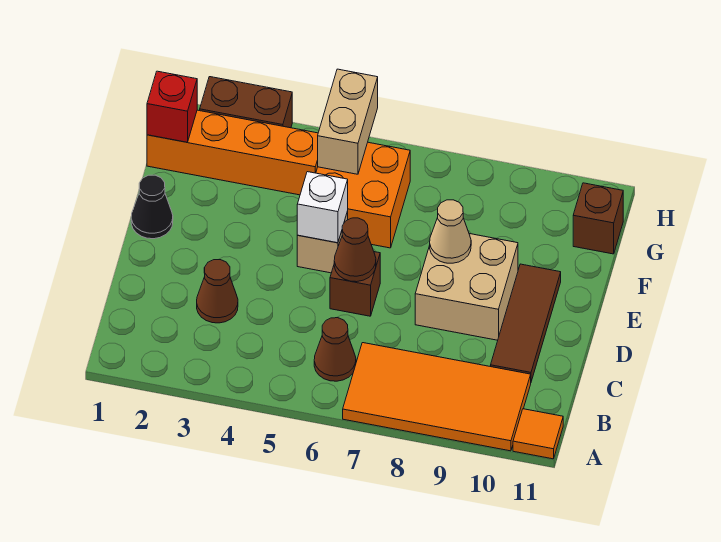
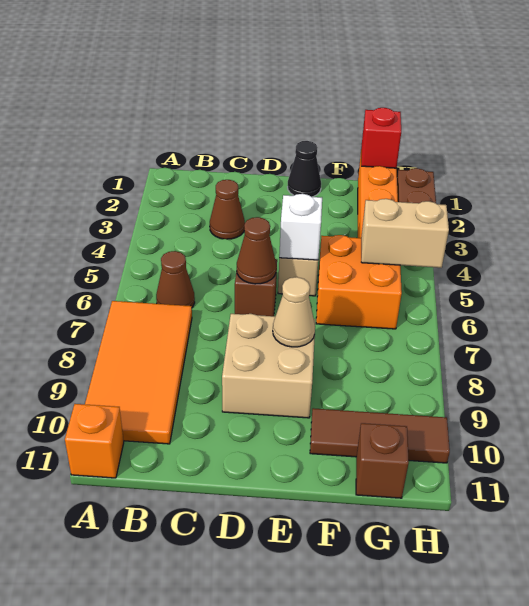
orange 1x1 tile [513,409,563,459] -> orange 1x1 brick [65,404,124,478]
brown 1x3 tile [491,264,561,381] -> brown 1x3 tile moved to [310,408,450,463]

